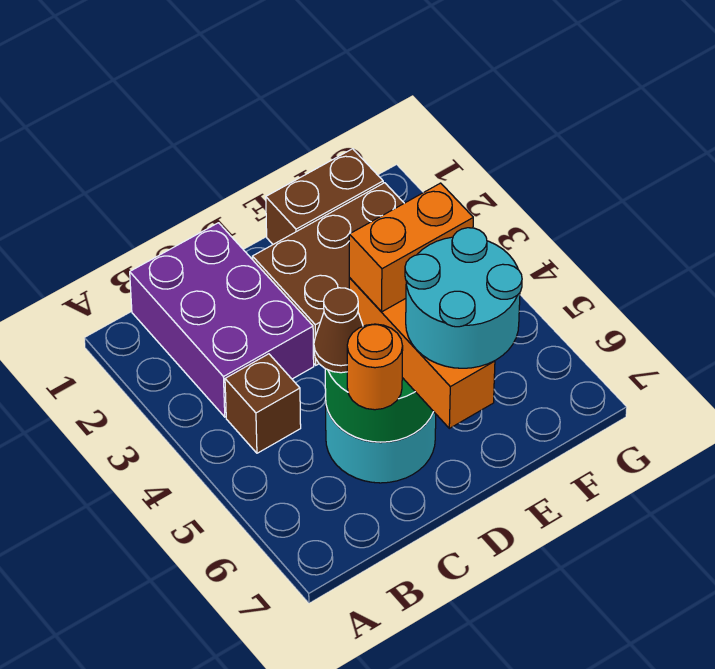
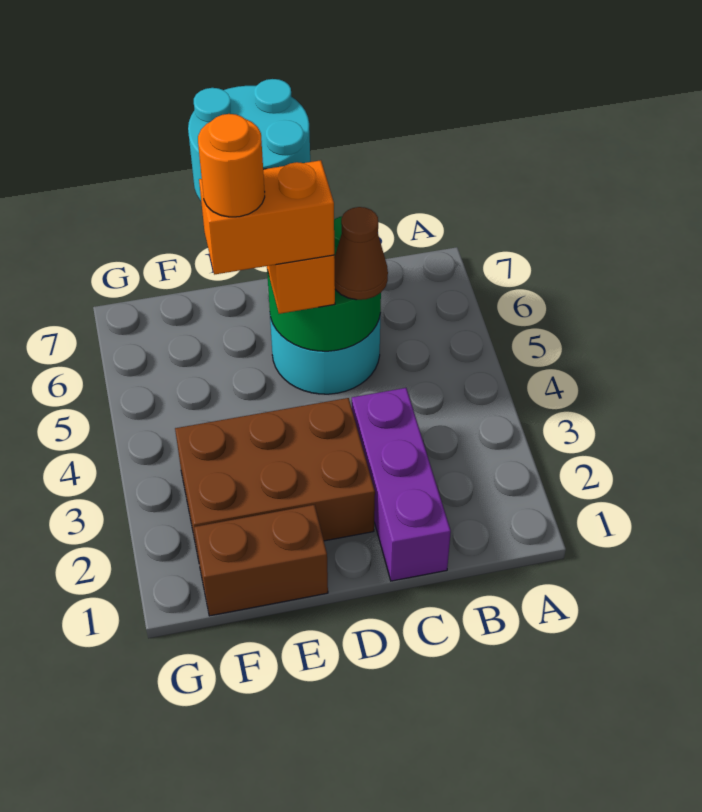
purple 2x3 brick [130,223,314,417] -> purple 1x3 brick [352,388,451,581]
brown 1x1 brick [225,354,301,453] -> none
orange 1x1 round brick [347,324,403,410] -> orange 1x1 round brick moved to [198,114,265,217]

